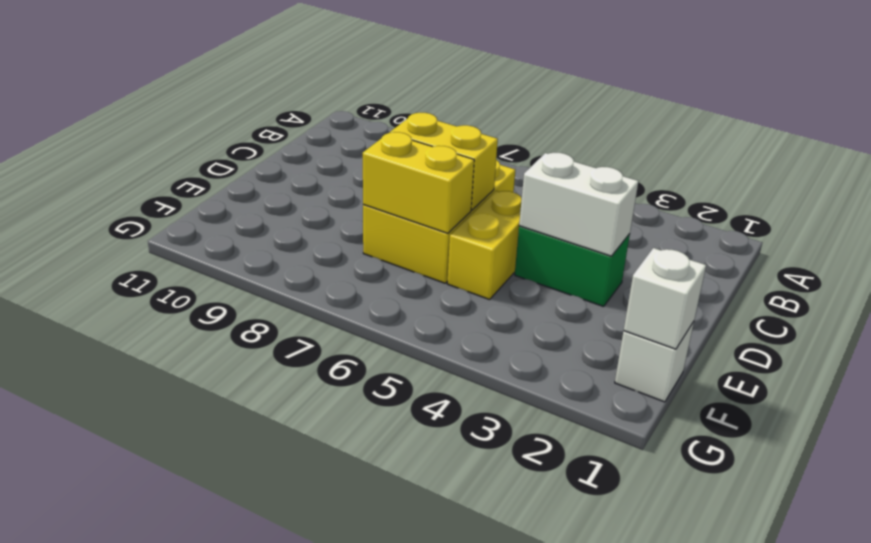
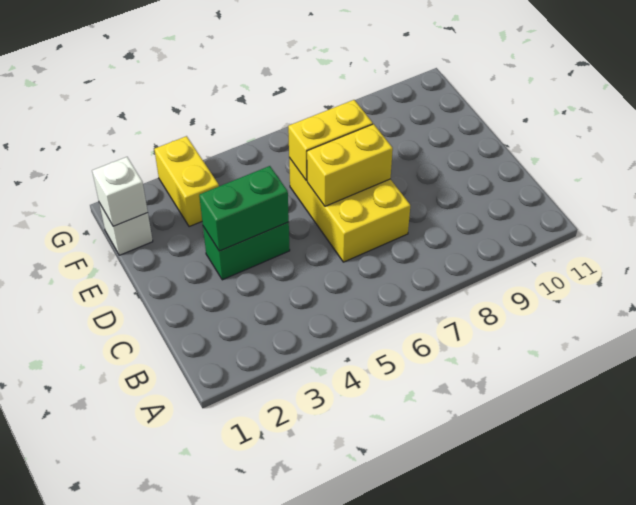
white 1x2 brick [519,153,638,256] -> green 1x2 brick [199,166,289,251]
yellow 1x2 brick [447,191,522,300] -> yellow 1x2 brick moved to [154,136,219,227]

